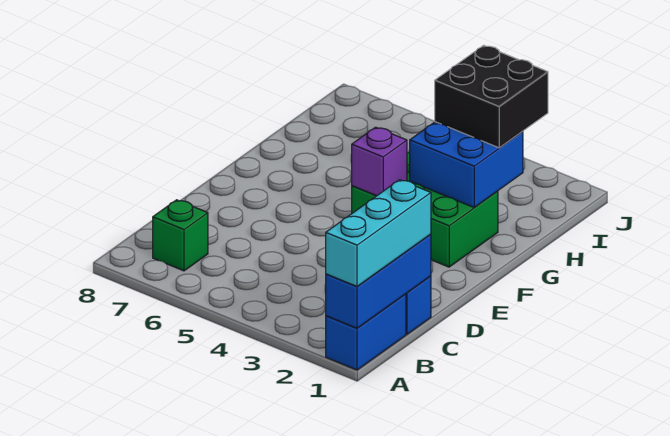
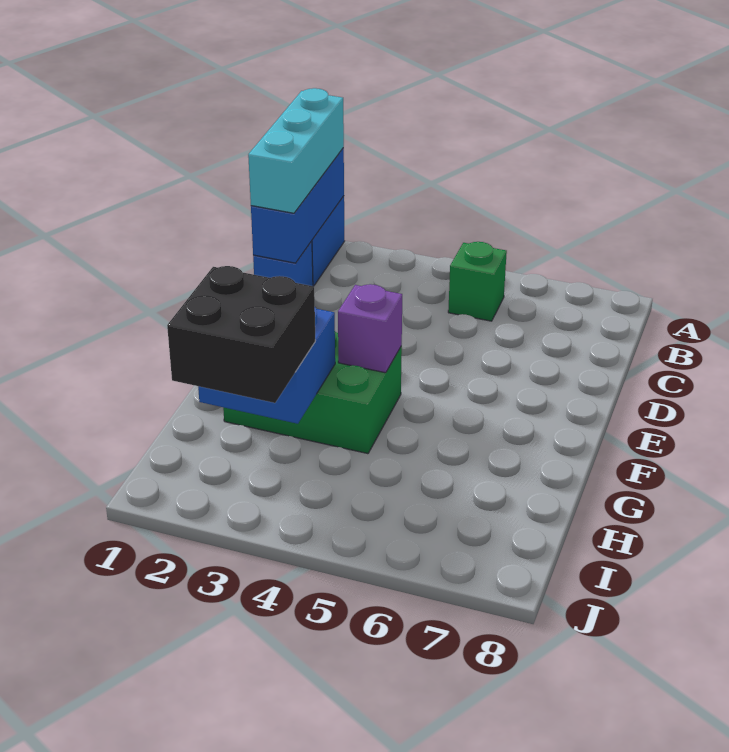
green 1x1 brick [153,200,208,271] -> green 1x1 brick moved to [448,242,507,321]

